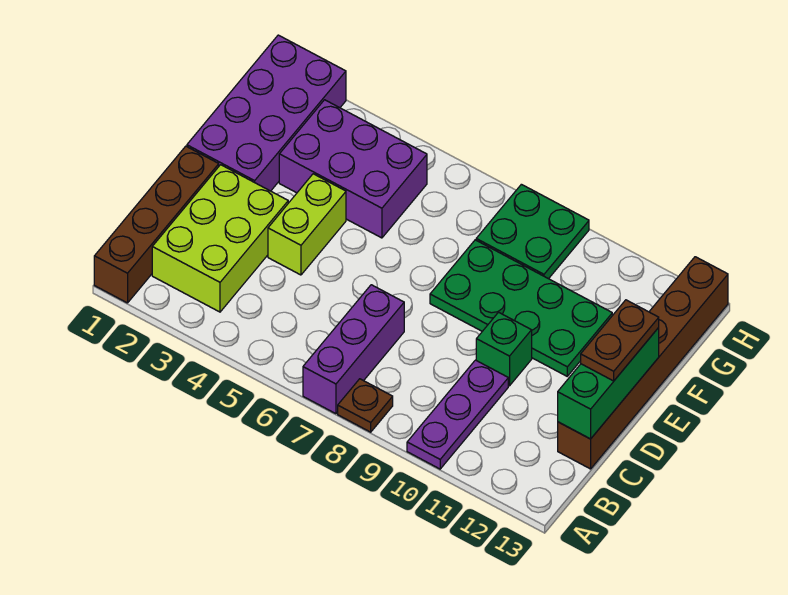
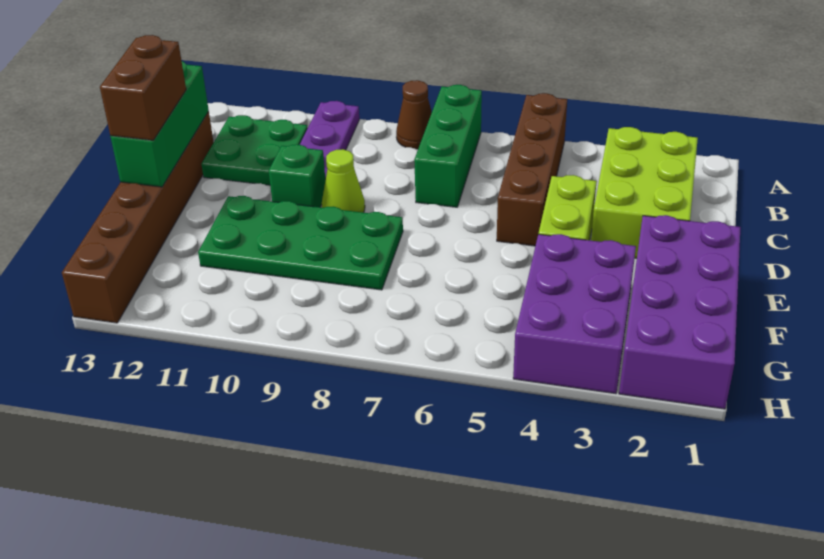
brown 1x4 brick [94,146,219,303] -> brown 1x4 brick moved to [497,93,567,246]
purple 1x3 brick [303,285,404,414] -> green 1x3 brick [414,85,482,207]
brown 1x1 plate [338,379,393,432] -> brown 1x1 cone [396,80,432,149]
none -> lime 1x1 cone [322,149,365,213]
brown 1x2 plate [581,300,659,381] -> brown 1x2 brick [100,35,186,140]
purple 2x3 brick [279,100,427,238] -> purple 2x3 brick turned to [513,234,636,394]
green 2x2 plate [476,184,589,279] -> green 2x2 plate moved to [201,115,308,185]

